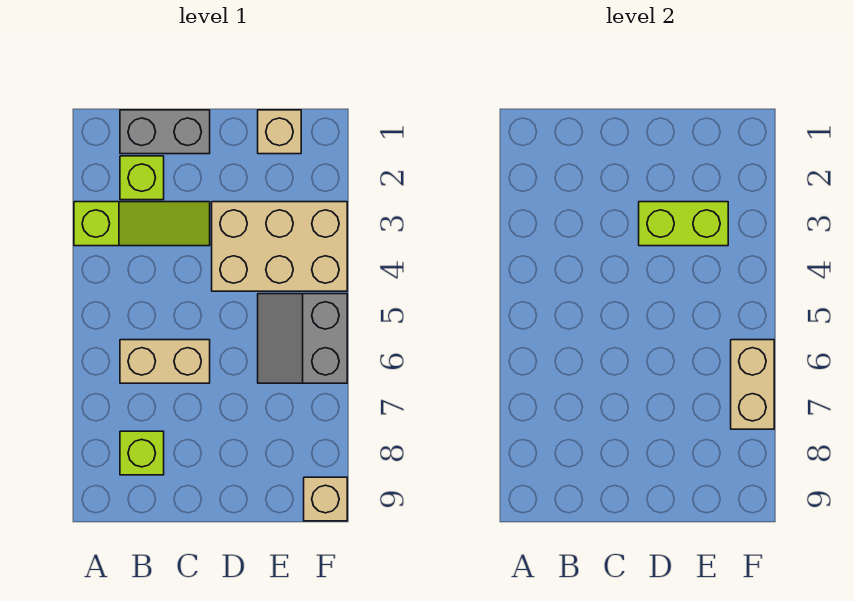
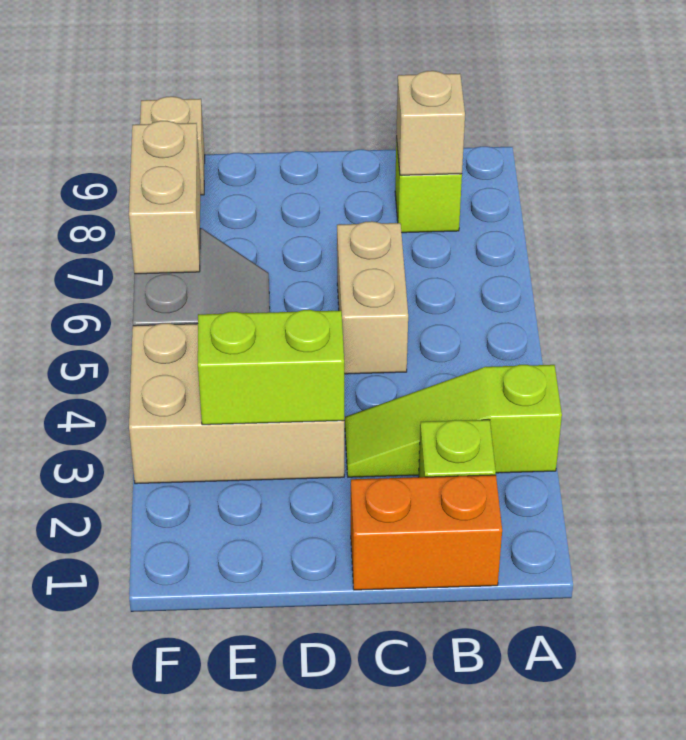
grey 1x2 brick [120,110,210,154] -> orange 1x2 brick [351,475,502,590]
tan 1x2 brick [120,340,210,383] -> tan 1x2 brick turned to [337,221,408,374]
tan 1x1 brick [258,110,301,154] -> tan 1x1 brick moved to [396,71,465,175]

